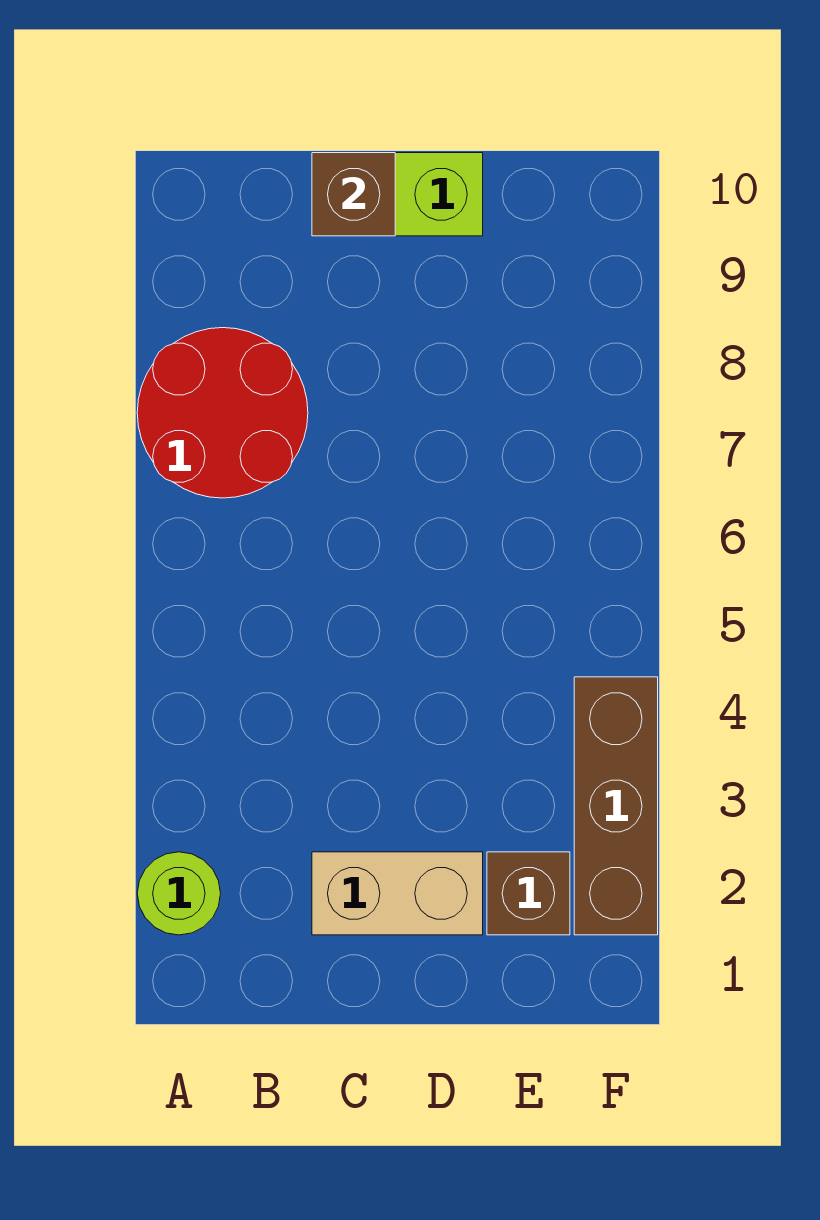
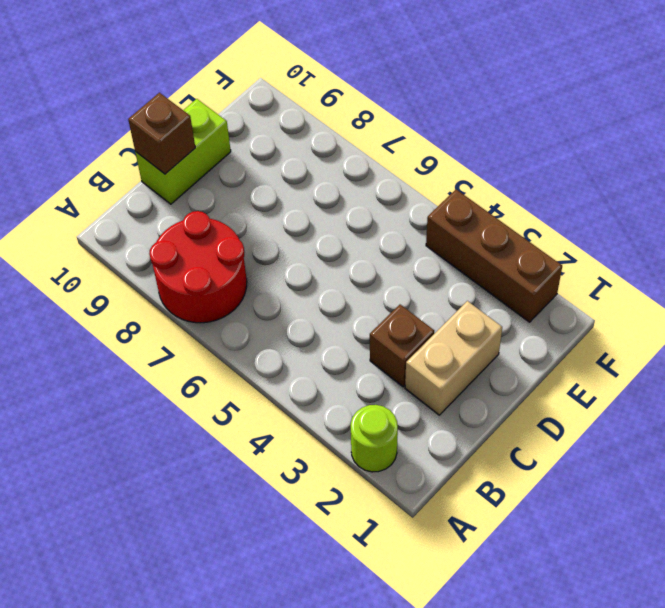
brown 1x1 brick [487,852,570,935] -> brown 1x1 brick moved to [370,305,434,387]

